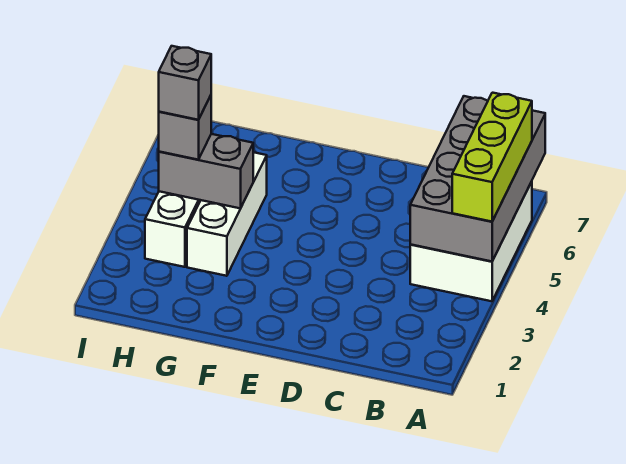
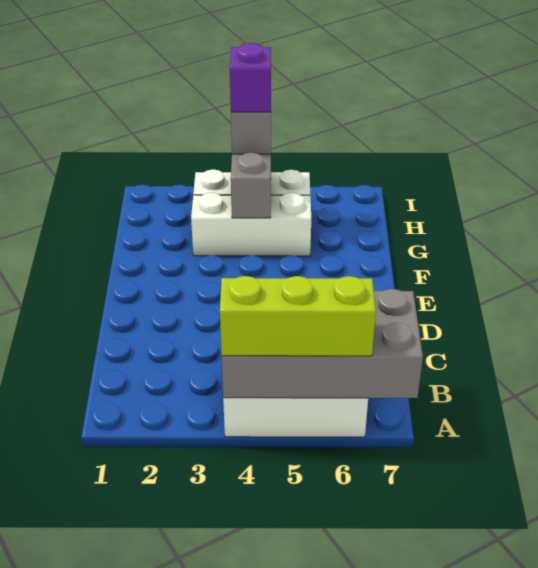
grey 1x1 brick [159,46,211,120] -> purple 1x1 brick [230,43,271,112]

